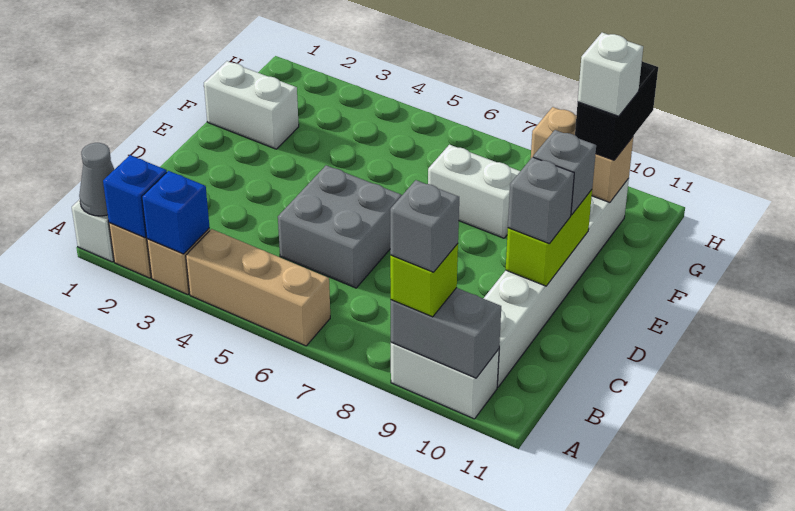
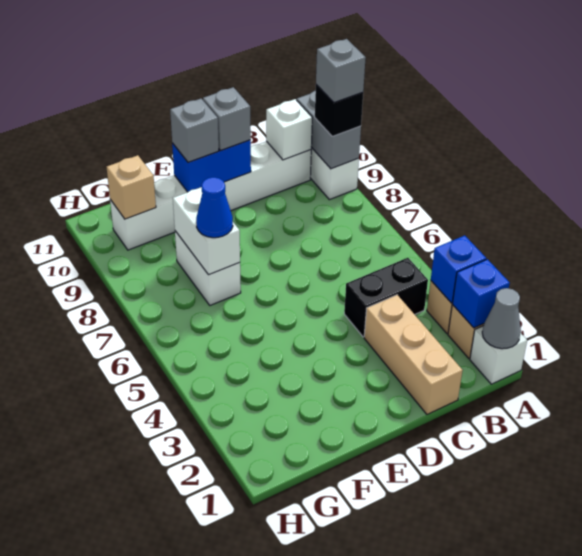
tan 1x3 brick [186,229,330,346] -> tan 1x3 brick moved to [364,295,463,414]
lime 1x1 brick [390,244,458,317] -> black 1x1 brick [315,85,363,136]
grey 2x2 brick [278,165,402,288] -> none
lime 1x2 brick [506,190,592,286] -> blue 1x2 brick [172,140,251,192]
white 1x2 brick [204,61,299,149] -> white 1x2 brick moved to [173,187,240,275]
none -> blue 1x1 cone [196,177,233,238]
tan 1x2 brick [531,107,633,202] -> tan 1x1 brick [107,155,156,219]
black 1x2 brick [575,61,658,160] -> black 1x2 brick moved to [344,258,428,337]
white 1x1 brick [578,33,643,116] -> white 1x1 brick moved to [266,99,312,160]

